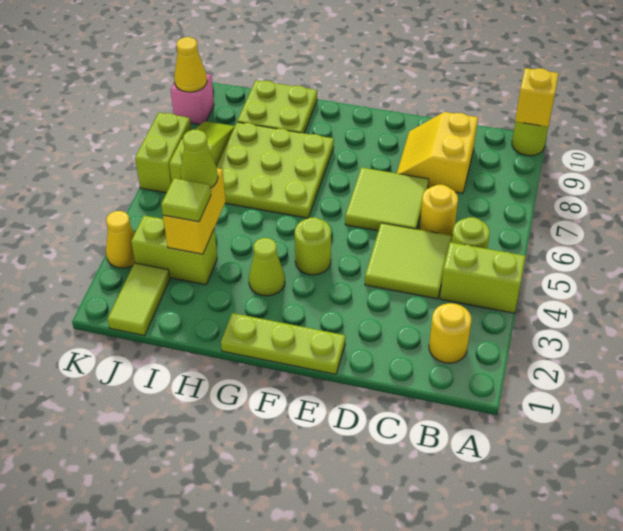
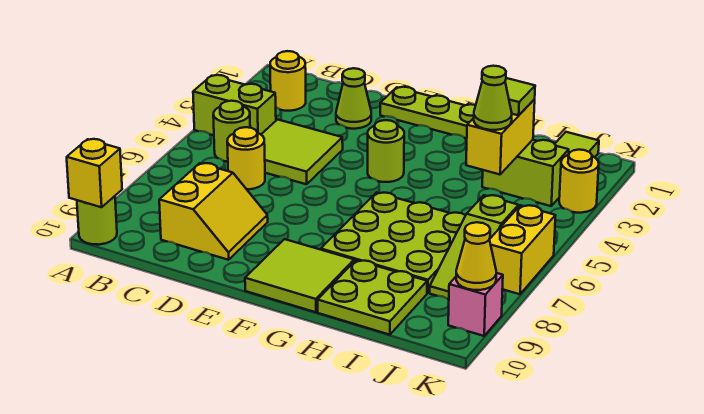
lime 2x2 tile [345,167,429,231] -> lime 2x2 tile moved to [245,239,354,312]
lime 1x1 cone [249,238,285,296] -> lime 1x1 cone moved to [336,68,371,129]
yellow 1x1 cone [106,211,135,268] -> yellow 1x1 round brick [559,150,599,213]
lime 1x2 brick [135,113,191,193] -> yellow 1x2 brick [489,205,556,294]

